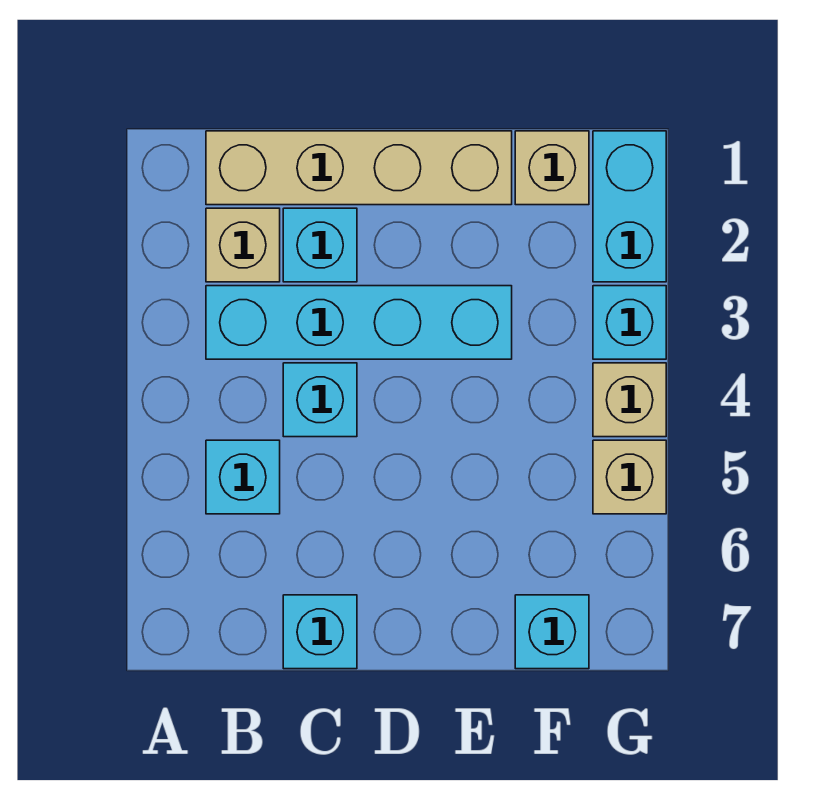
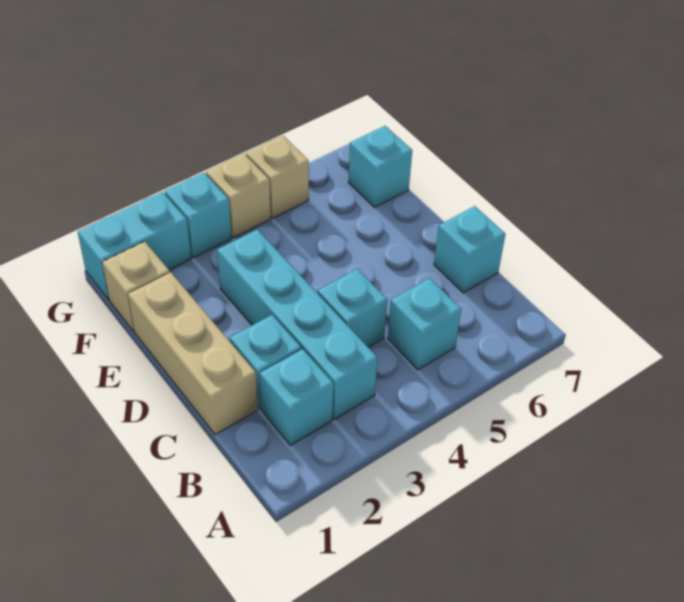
tan 1x4 brick [206,131,512,205] -> tan 1x3 brick [128,273,258,435]
tan 1x1 brick [206,208,280,282] -> cyan 1x1 brick [260,349,333,445]

